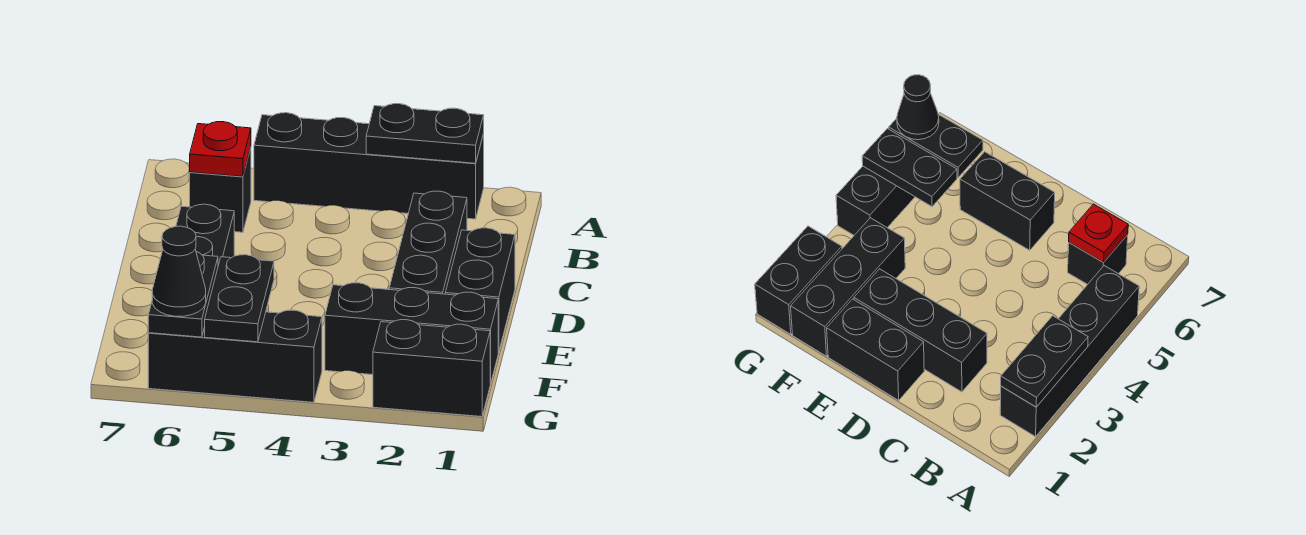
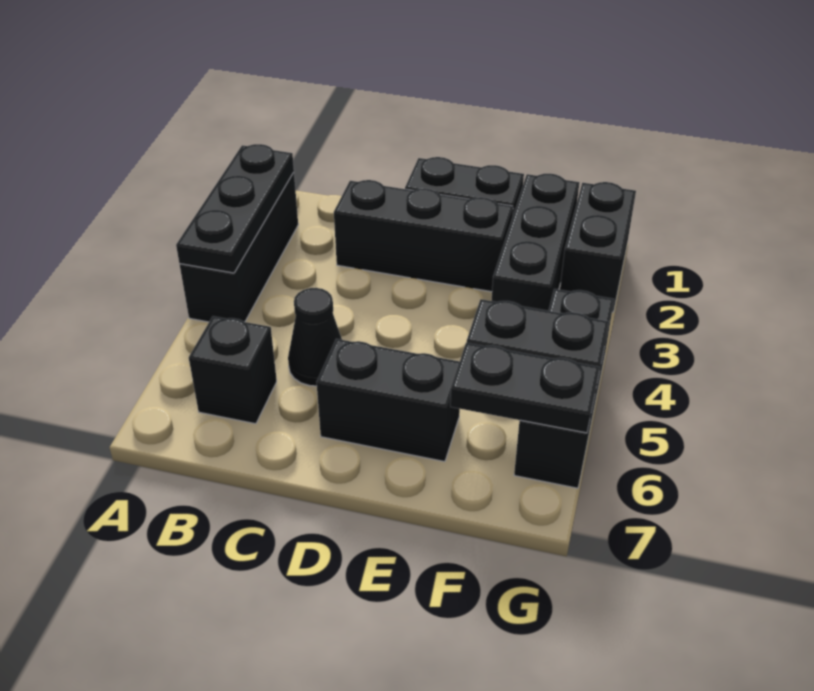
black 1x4 brick [254,113,484,219] -> black 1x3 brick [180,172,298,322]
black 1x2 plate [366,104,484,163] -> black 1x3 plate [176,144,294,273]
red 1x1 plate [190,122,251,177] -> none
black 1x1 cone [152,226,206,316] -> black 1x1 cone moved to [288,288,342,386]

